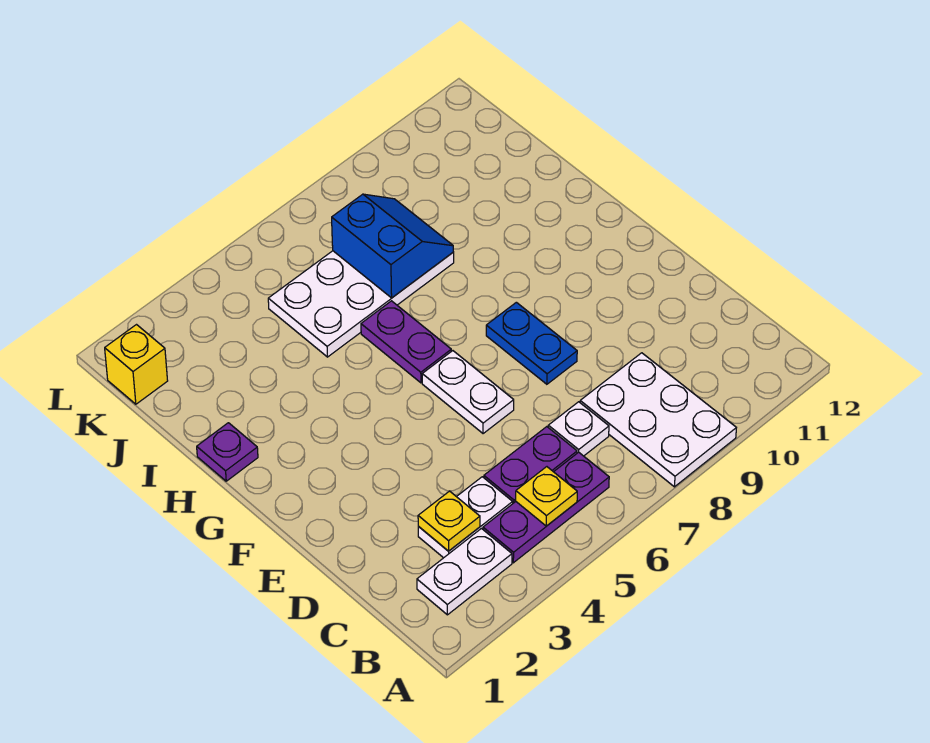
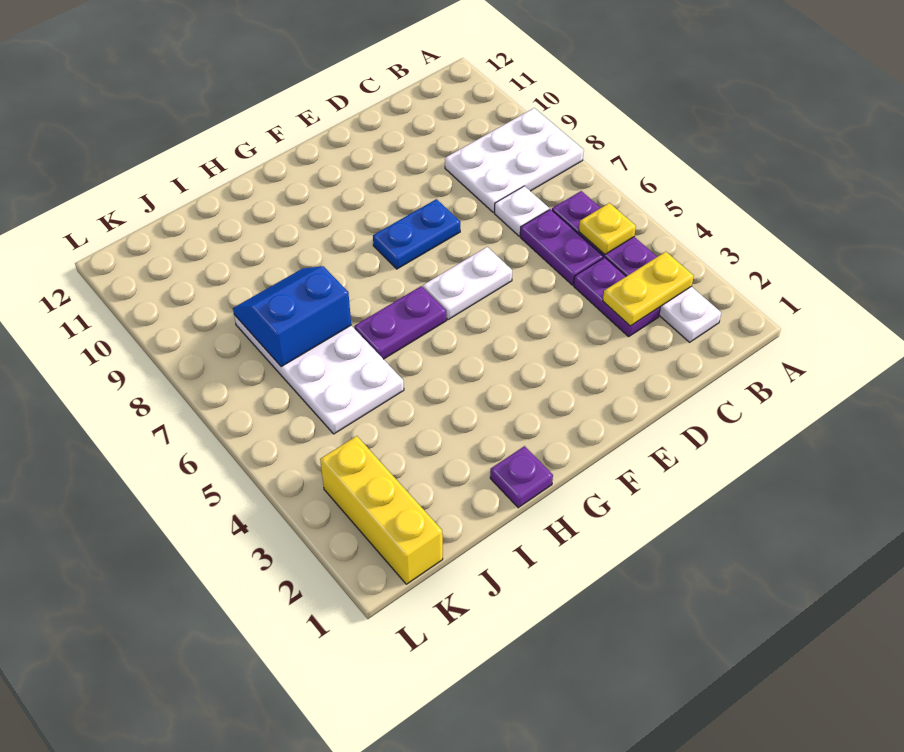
white 1x2 plate [418,477,513,558] -> purple 1x2 plate [574,257,660,337]
yellow 1x1 plate [418,491,480,551] -> yellow 1x2 plate [603,252,694,326]
yellow 1x1 brick [105,325,168,404] -> yellow 1x3 brick [320,436,443,584]

